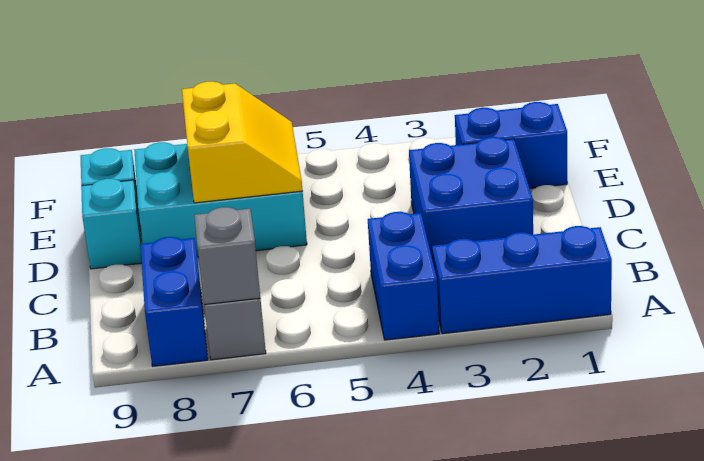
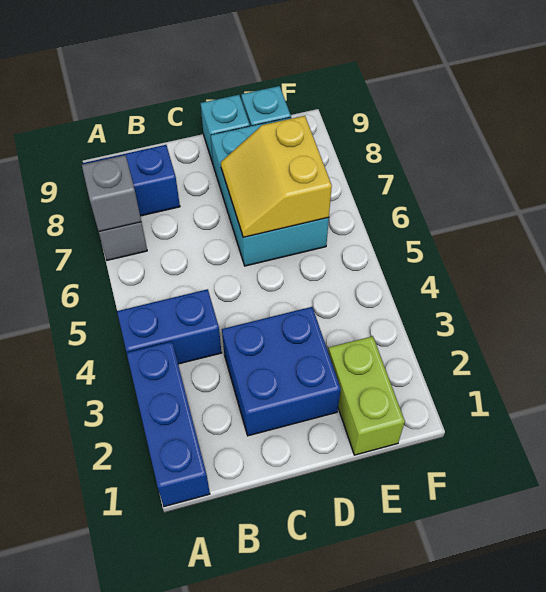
yellow 2x2 slope [182,82,303,203] -> yellow 2x2 slope turned to [221,116,332,237]
blue 1x2 brick [455,102,567,188] -> lime 1x2 brick [328,336,405,455]

